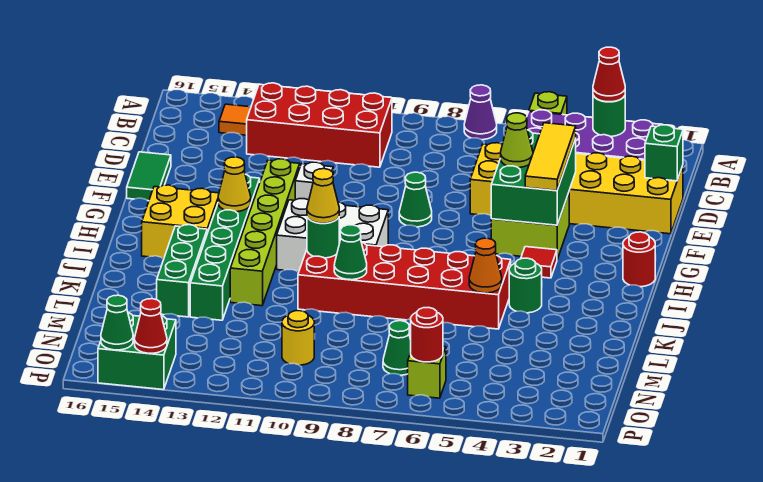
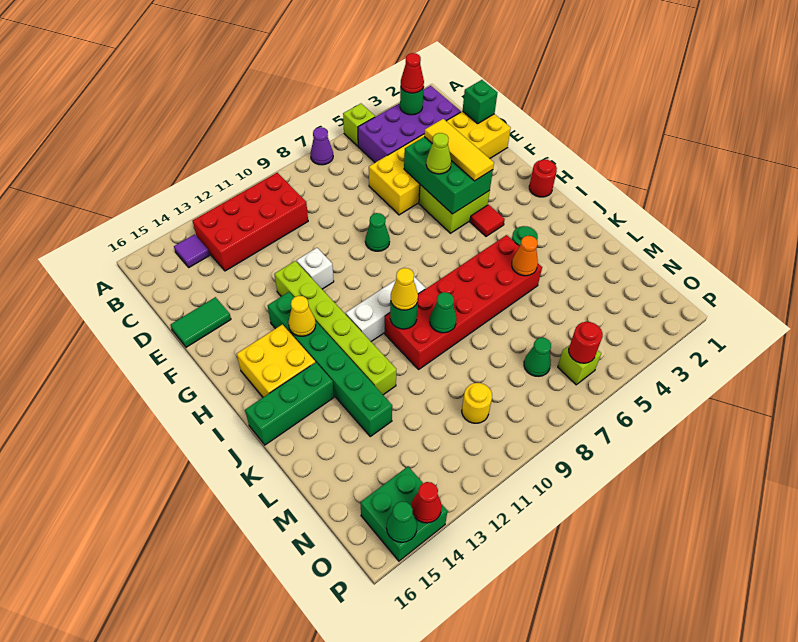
orange 1x1 tile [219,104,251,135] -> purple 1x1 tile [174,234,210,267]
green 1x2 tile [127,152,171,201] -> green 1x2 tile turned to [171,297,231,347]
white 2x3 brick [277,199,388,272] -> white 1x3 brick [346,277,426,341]
green 1x3 brick [157,225,207,317] -> green 1x3 brick turned to [245,362,334,445]

